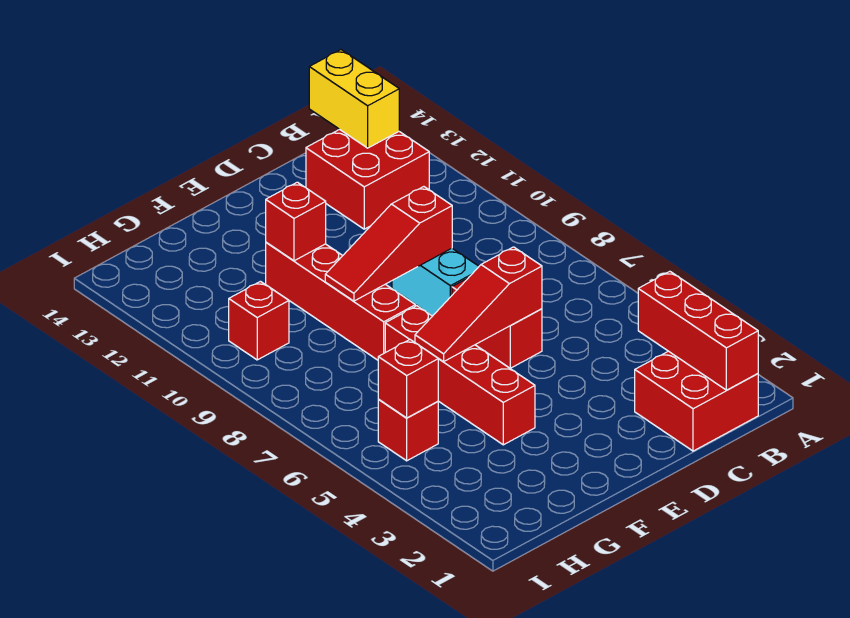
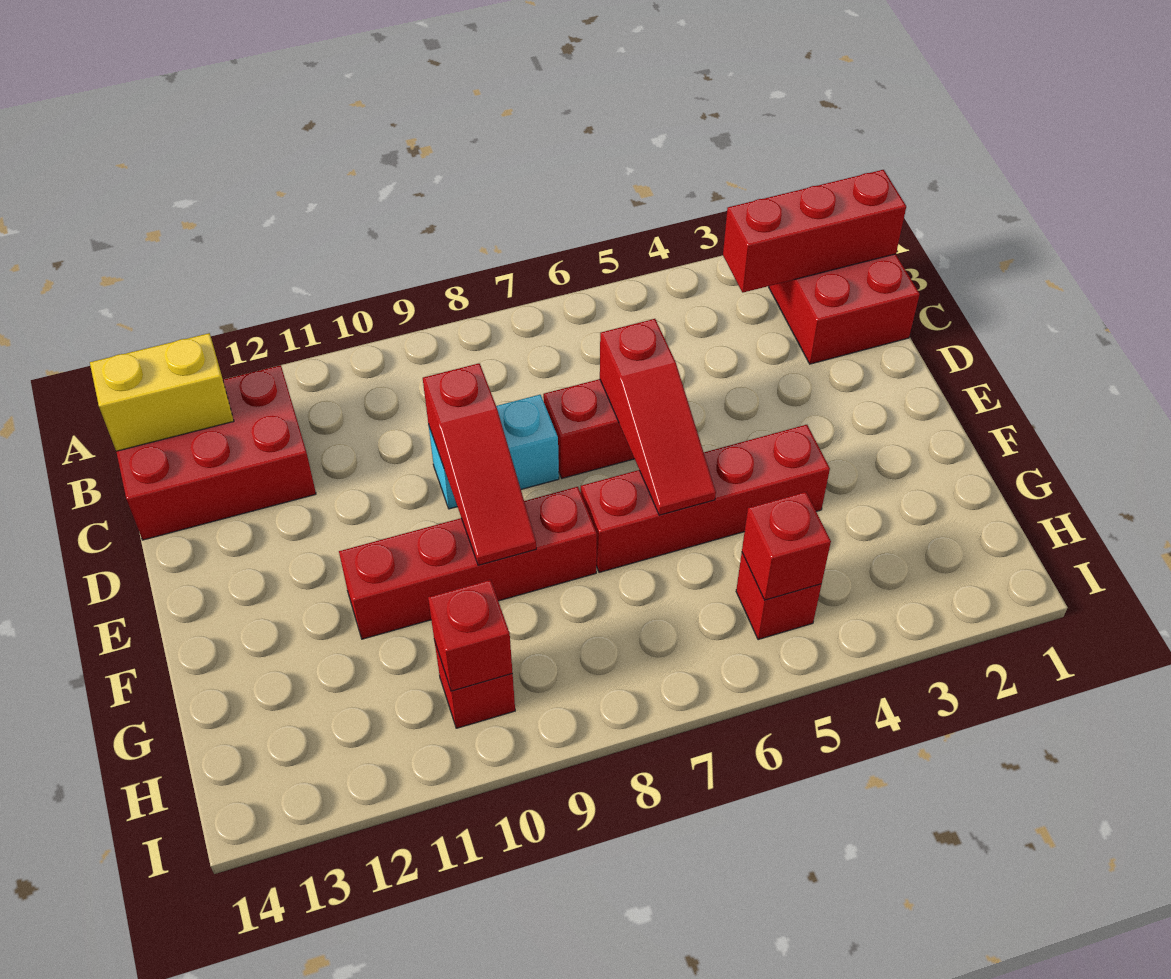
red 2x2 brick [306,129,429,229] -> red 2x3 brick [116,365,316,540]
red 1x1 brick [266,182,326,261] -> red 1x1 brick moved to [428,580,513,691]

